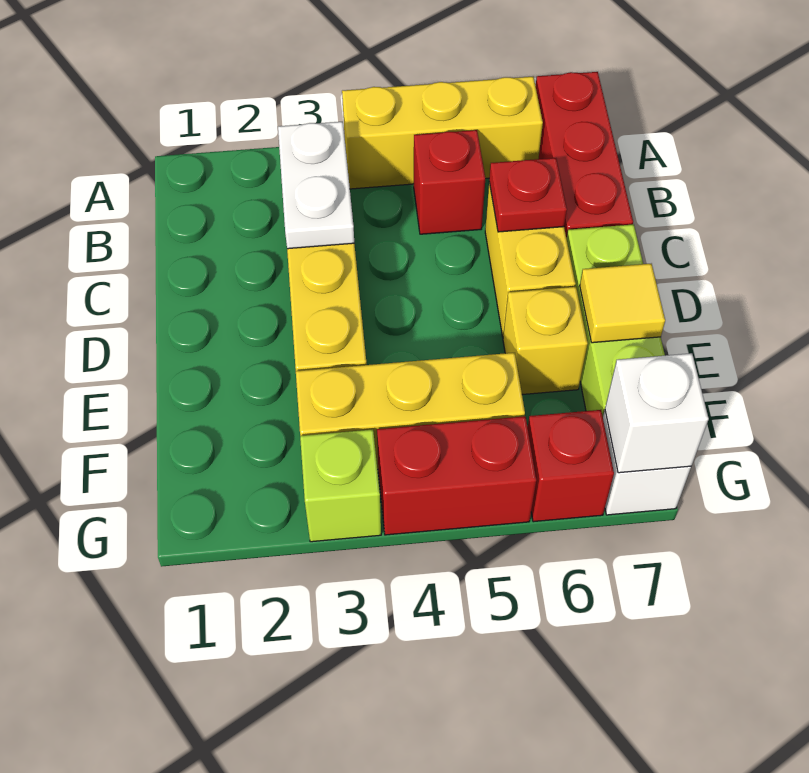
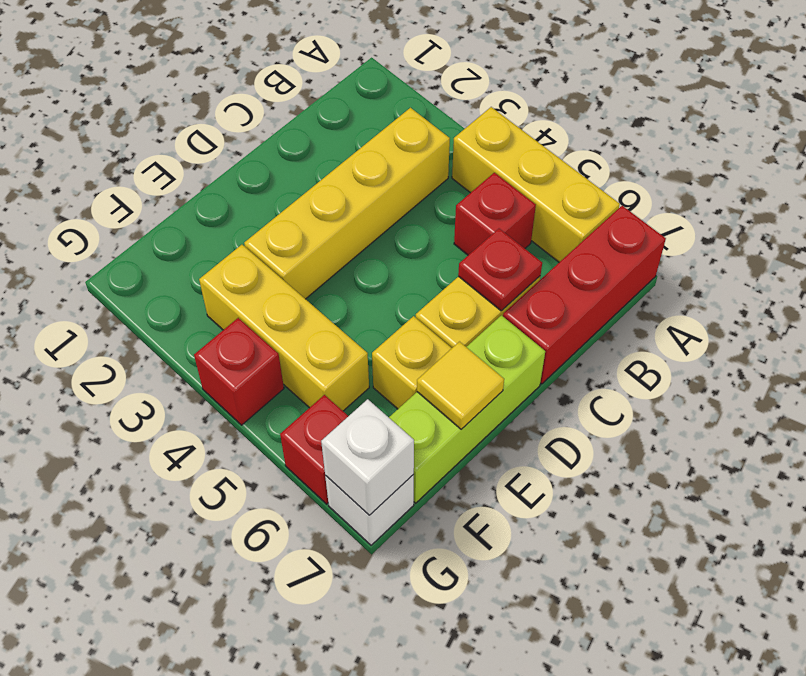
white 1x2 plate [278,122,354,249] -> none
lime 1x1 brick [300,429,381,542] -> none
red 1x2 brick [377,416,536,535] -> red 1x1 brick [194,318,284,425]

